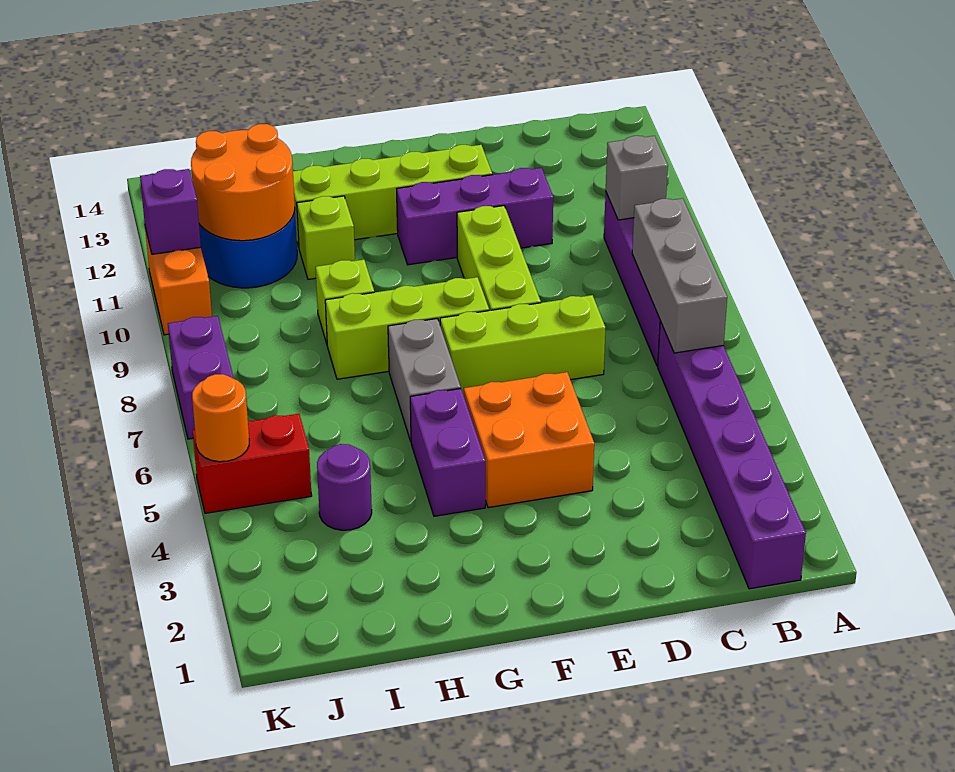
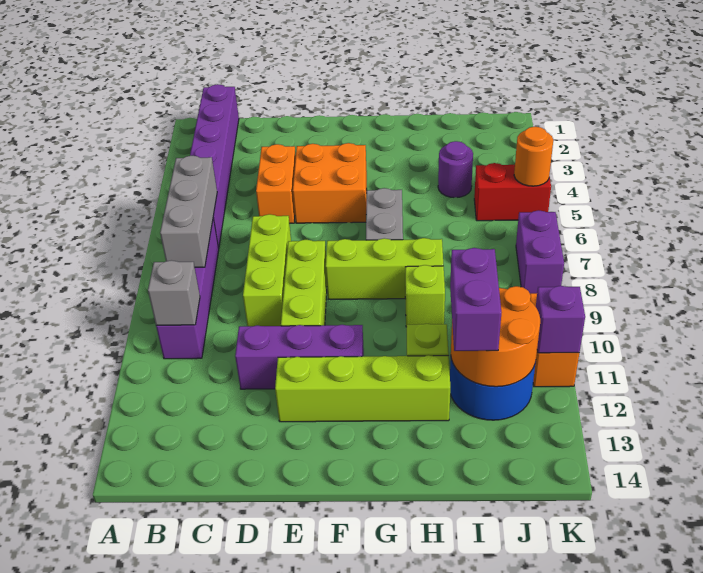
none -> orange 1x2 brick [256,144,296,223]
lime 1x3 brick [440,295,605,395] -> lime 1x3 brick turned to [243,214,291,326]
purple 1x2 brick [410,389,485,516] -> purple 1x2 brick moved to [450,248,501,351]

